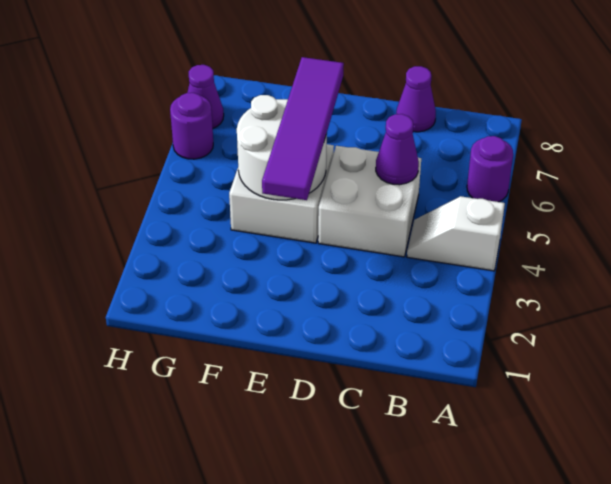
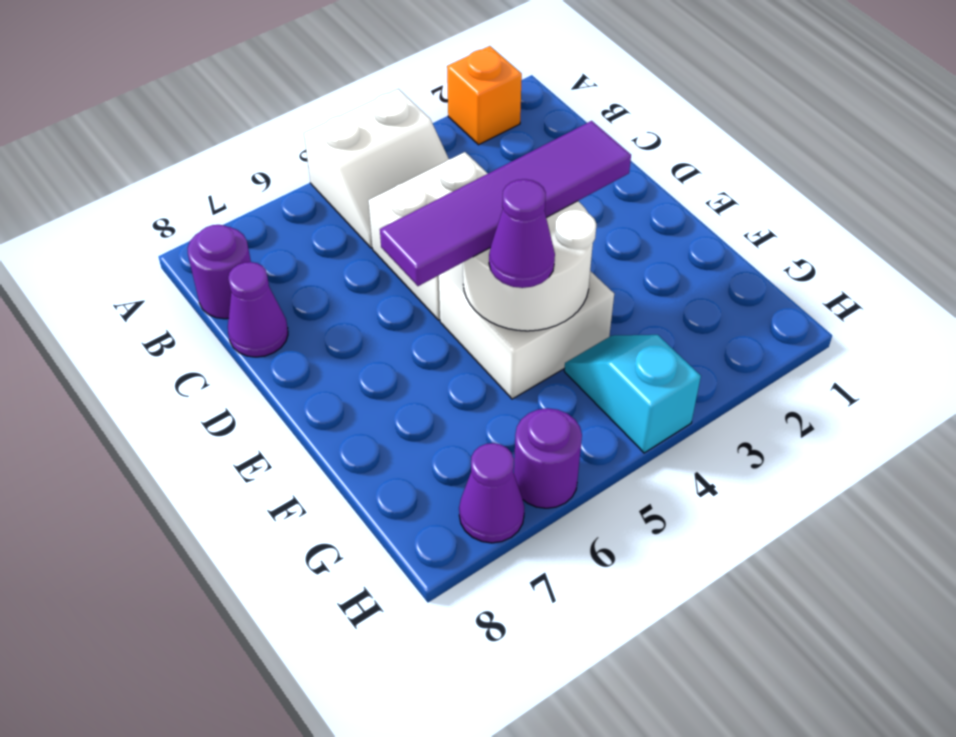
none -> orange 1x1 brick [447,46,522,145]
white 1x2 slope [407,196,505,271] -> white 2x2 slope [304,89,449,248]
purple 1x1 round brick [467,136,513,202] -> purple 1x1 round brick moved to [188,225,251,319]
purple 1x1 cone [376,114,419,185] -> purple 1x1 cone moved to [489,179,555,288]
none -> cyan 1x2 slope [564,335,701,453]

